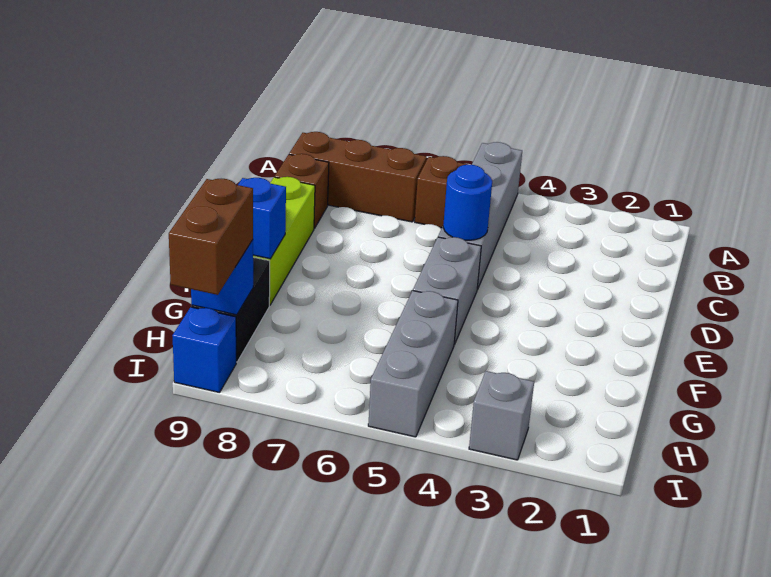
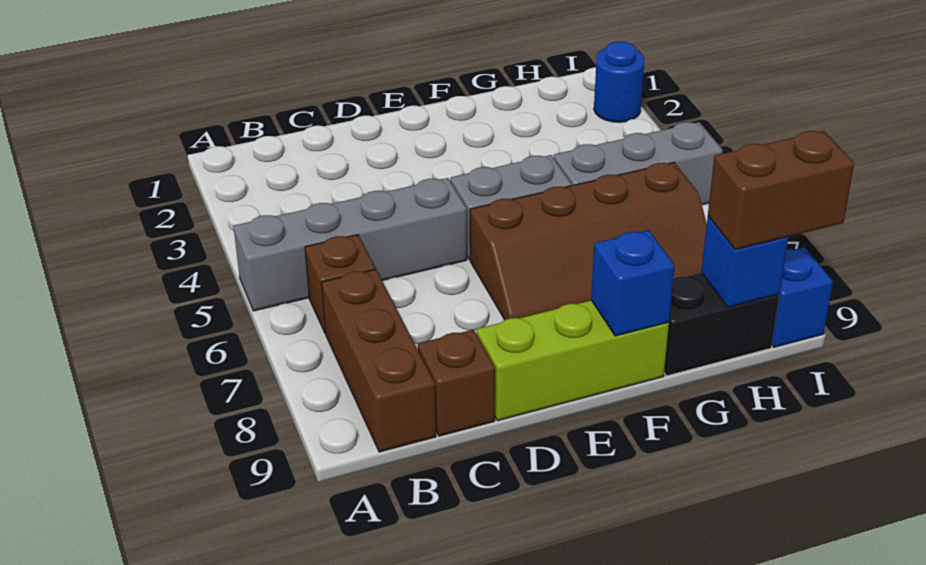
blue 1x1 round brick [443,164,492,240] -> blue 1x1 round brick moved to [594,42,645,122]
none -> brown 2x4 slope [470,163,707,320]
grey 1x1 brick [469,371,534,460] -> none

